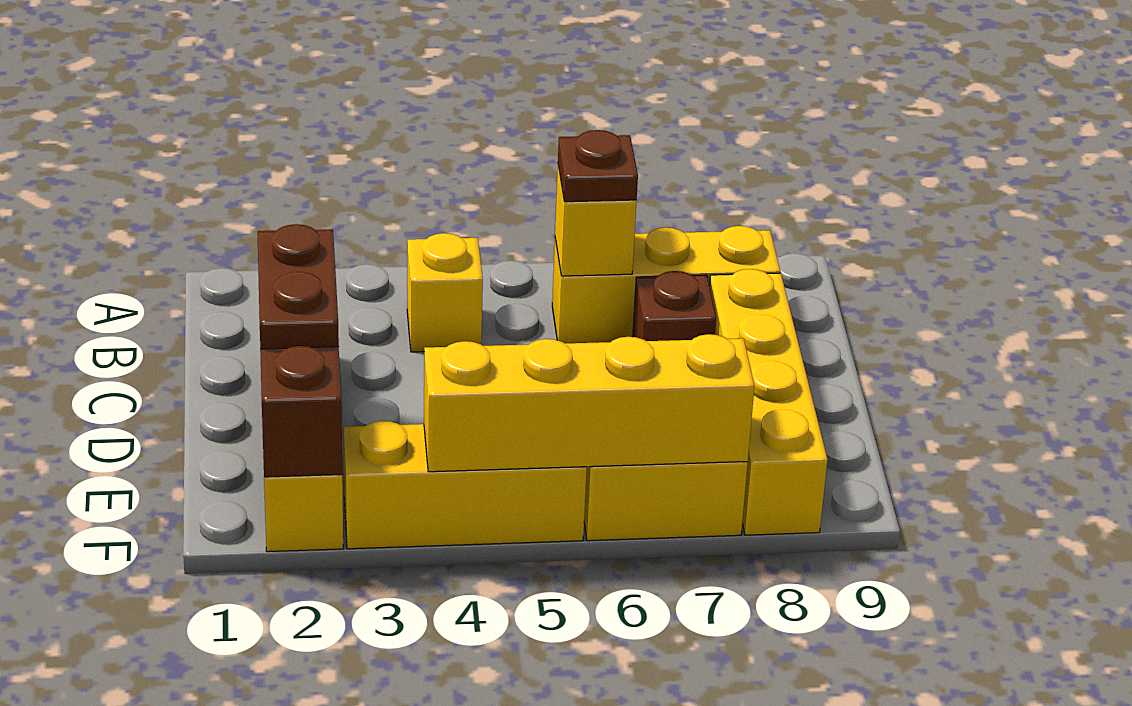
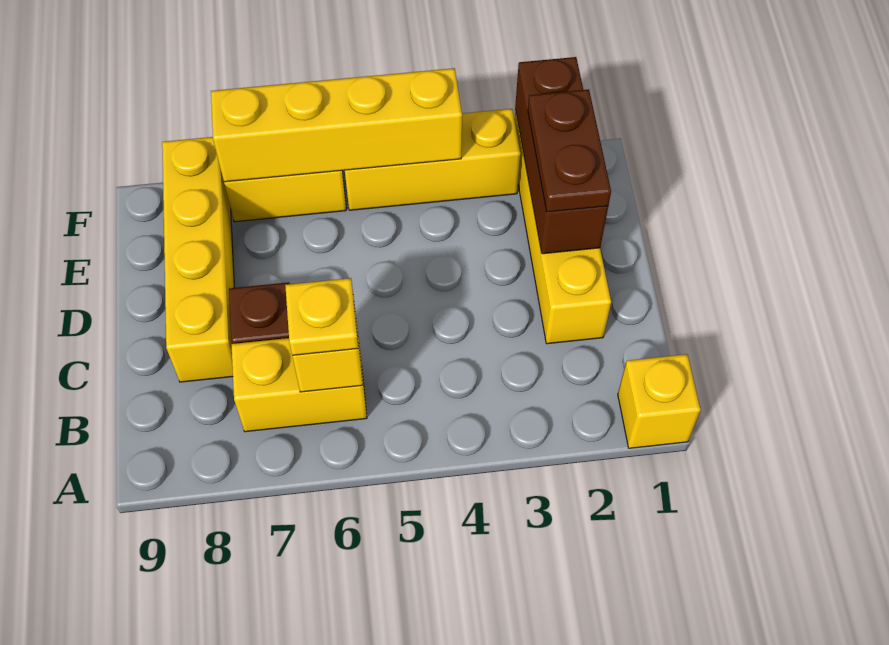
yellow 1x1 brick [407,233,483,352] -> yellow 1x1 brick moved to [618,354,701,448]
yellow 1x3 brick [552,226,780,343] -> yellow 1x2 brick [231,338,367,432]
brown 1x1 plate [558,130,638,202] -> yellow 1x1 plate [285,278,358,356]

